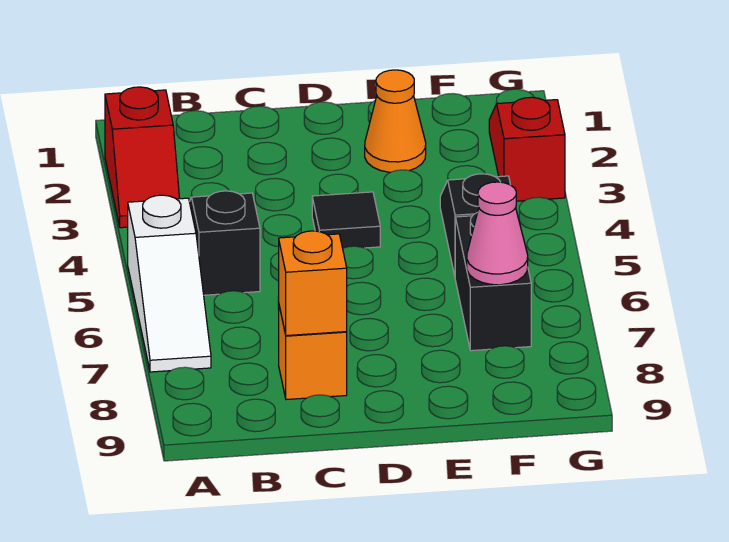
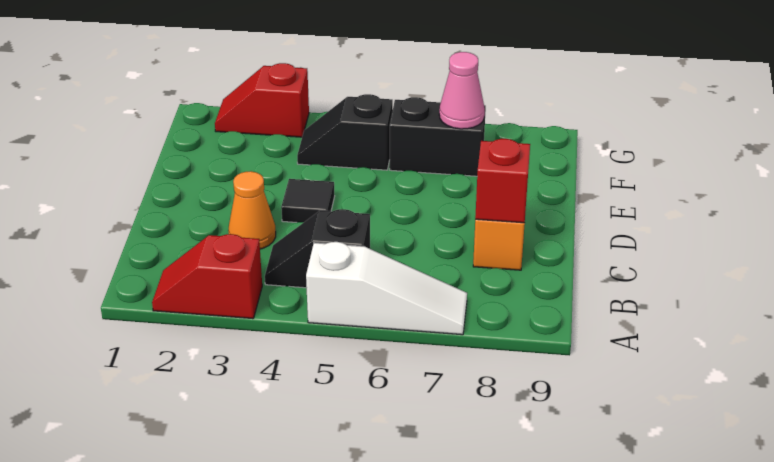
red 1x2 slope [105,87,180,228] -> red 1x2 slope turned to [152,234,262,319]
orange 1x1 brick [278,231,347,336] -> red 1x1 brick [475,139,530,223]
orange 1x1 cone [365,70,426,172] -> orange 1x1 cone moved to [228,171,276,249]

